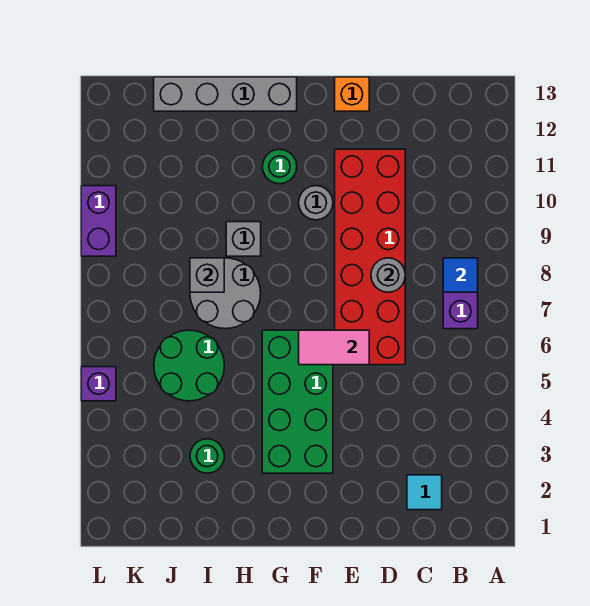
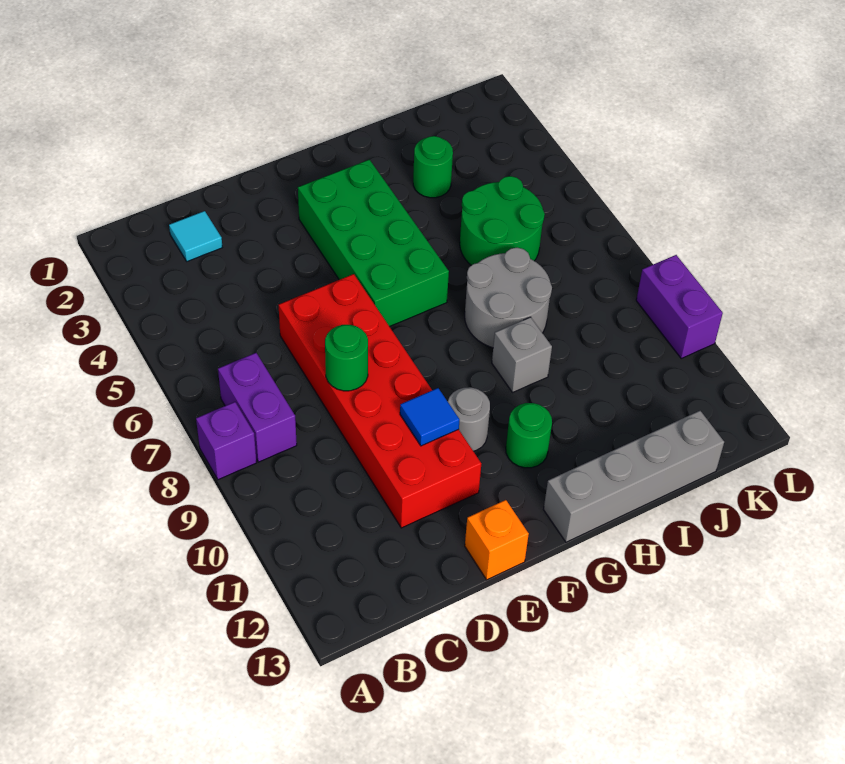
blue 1x1 tile [443,258,478,292] -> blue 1x1 tile moved to [400,388,460,446]
grey 1x1 round brick [371,258,405,292] -> green 1x1 round brick [325,325,368,391]
pink 1x2 tile [299,330,369,365] -> none
grey 1x1 brick [190,258,224,292] -> none
purple 1x1 brick [81,367,116,401] -> purple 1x1 brick moved to [196,402,257,480]

